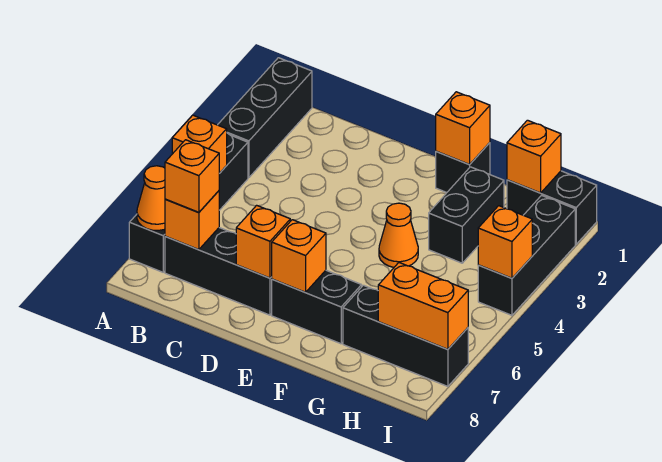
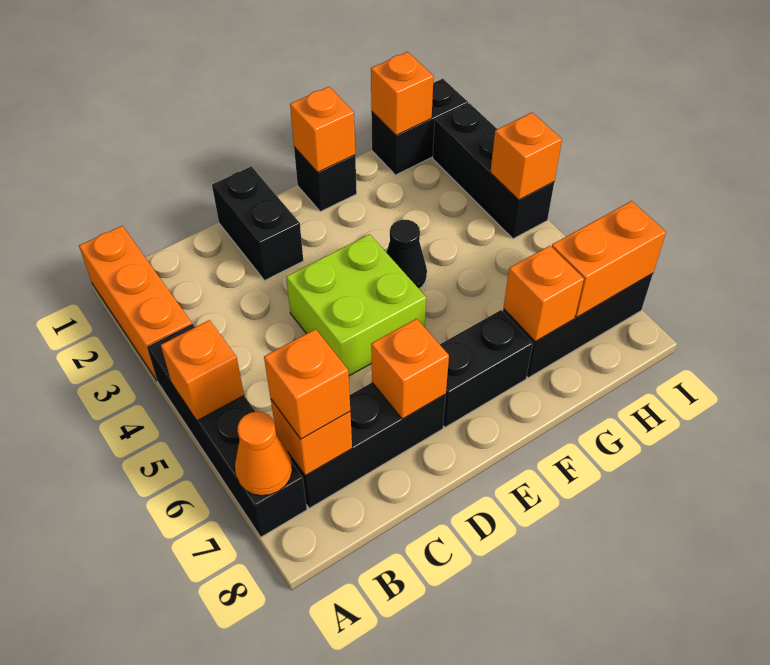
black 1x3 brick [218,58,312,178] -> orange 1x3 brick [79,226,192,380]
none -> lime 2x2 brick [286,234,426,376]
orange 1x1 brick [272,220,326,292] -> orange 1x1 brick moved to [504,246,584,342]
orange 1x1 cone [379,203,418,267] -> black 1x1 cone [386,220,427,289]
black 1x2 brick [429,167,504,263] -> black 1x2 brick moved to [212,166,303,281]

